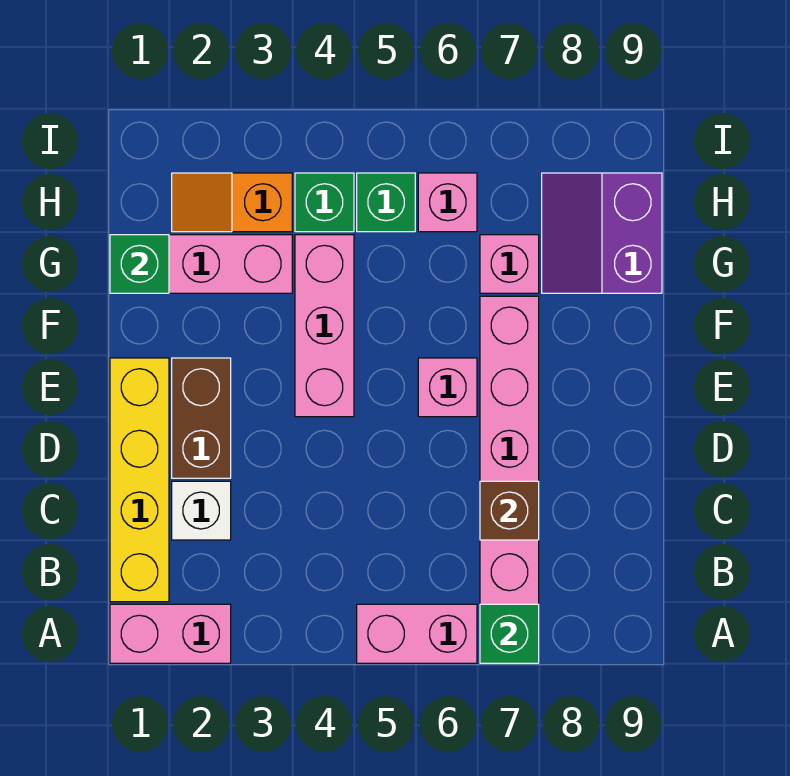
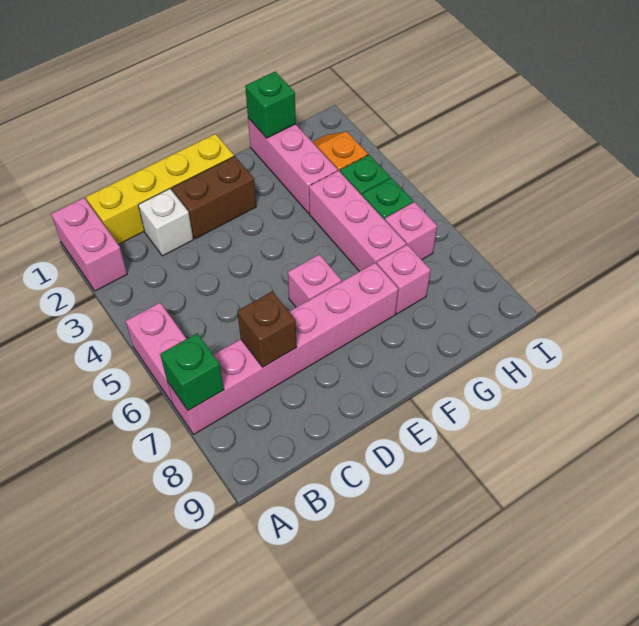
pink 1x3 brick [295,235,354,417] -> pink 1x3 brick turned to [309,171,406,271]
purple 2x2 slope [542,173,662,293] -> none

